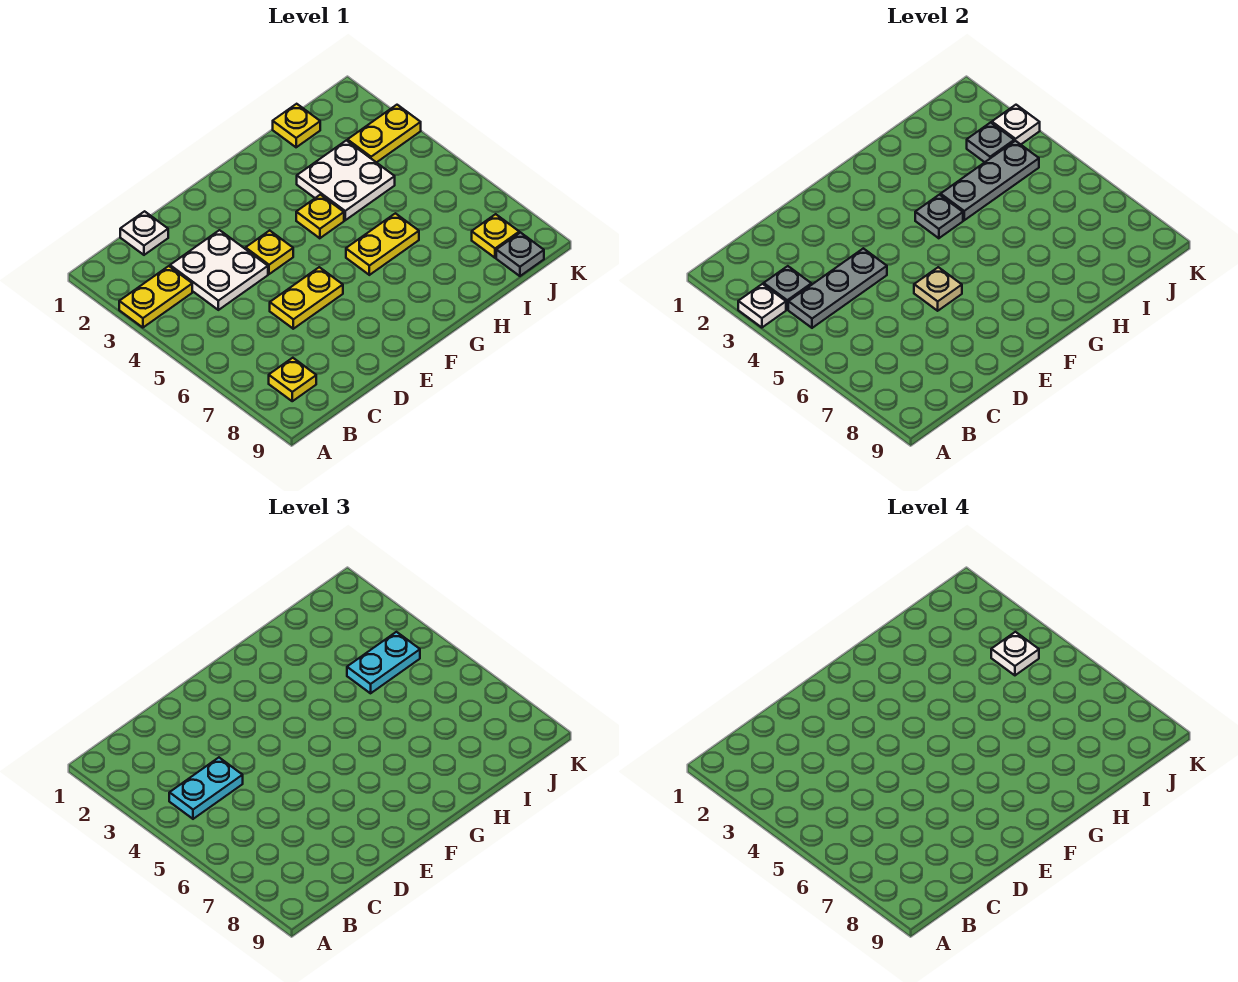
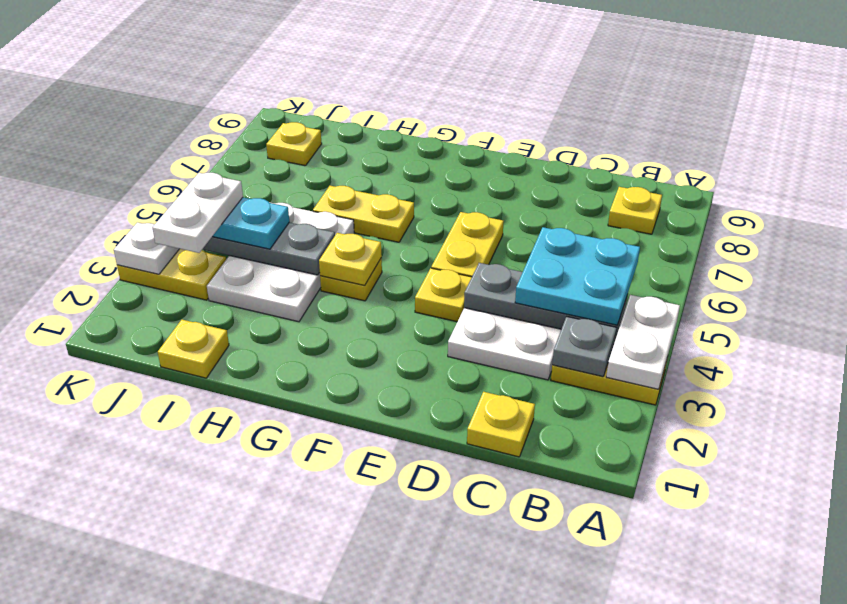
white 1x1 plate [738,284,786,328] -> white 1x2 plate [606,295,680,389]
cyan 1x2 plate [169,758,243,819] -> cyan 2x2 plate [515,227,640,325]
white 1x1 plate [120,211,168,255] -> yellow 1x1 plate [467,392,535,457]
yellow 1x2 plate [270,267,343,329] -> yellow 1x2 plate turned to [431,212,504,277]
tan 1x1 plate [914,267,962,311] -> none
grey 1x1 plate [915,195,963,238] -> yellow 1x1 plate [319,233,382,286]
white 2x2 plate [297,140,395,220] -> white 2x3 plate [207,202,354,322]
grey 1x1 plate [967,122,1014,162] -> none
white 1x1 plate [991,632,1039,675] -> white 1x2 plate [152,173,243,253]
grey 1x1 plate [496,233,544,276] -> none

